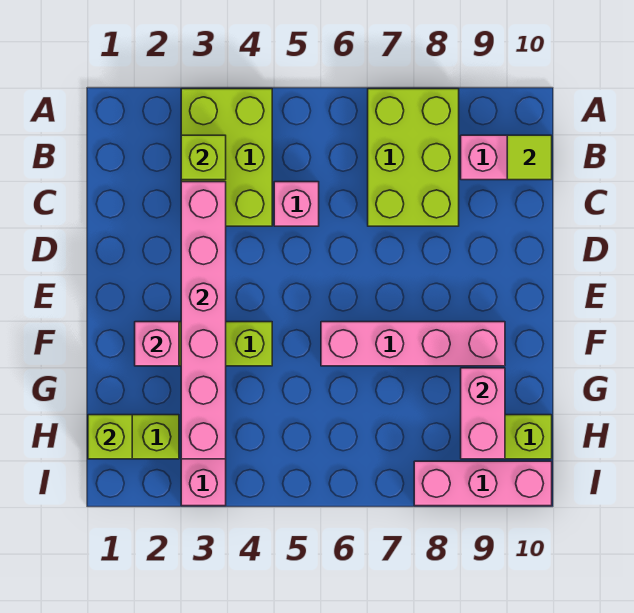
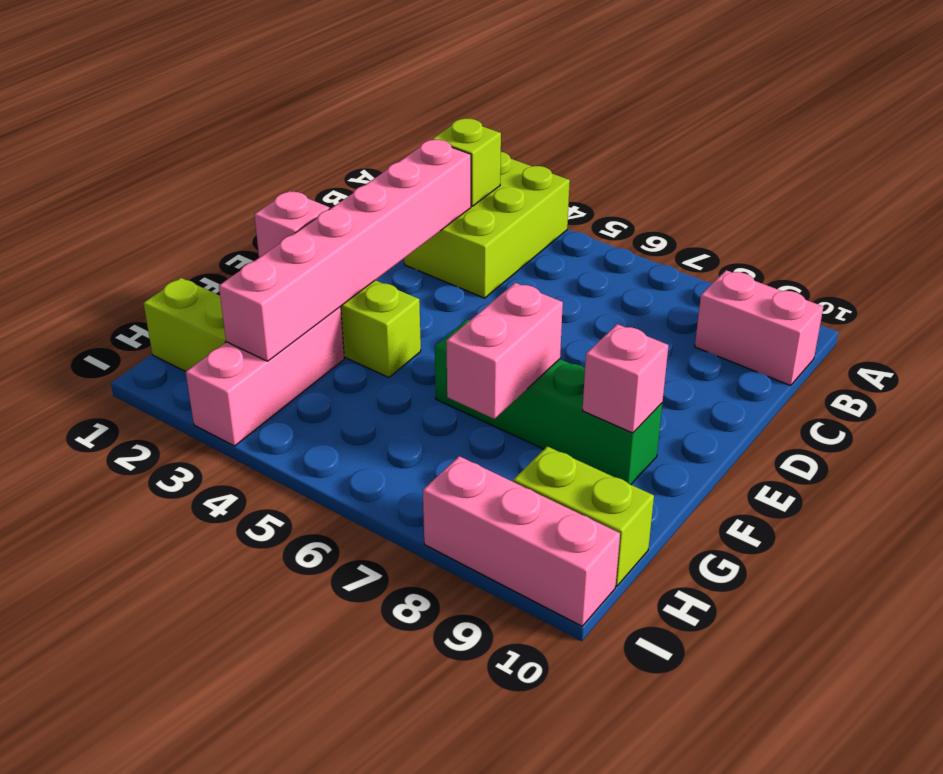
lime 2x3 brick [368,89,459,226] -> none
lime 1x1 tile [507,135,552,180] -> none
pink 1x1 brick [274,182,319,226] -> pink 1x1 brick moved to [582,324,669,433]
pink 1x4 brick [321,322,505,366] -> green 1x4 brick [435,320,662,485]
pink 1x2 brick [461,368,505,459] -> pink 1x2 brick moved to [446,283,563,419]
lime 1x1 brick [88,415,132,459] -> none

